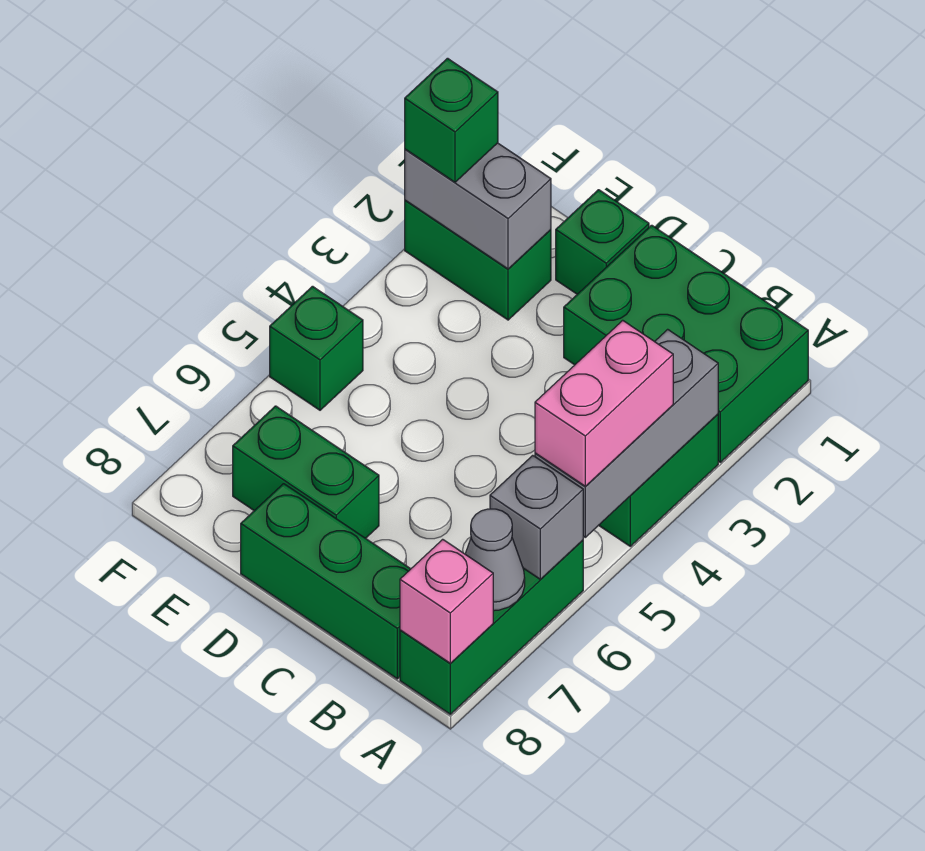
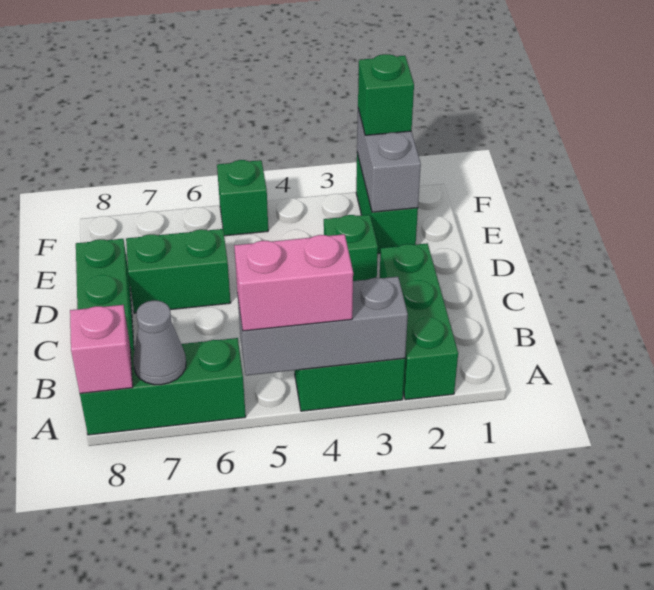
green 2x3 brick [564,225,808,462] -> green 1x3 brick [380,243,458,400]
grey 1x1 brick [490,455,583,580] -> none
green 1x1 brick [556,190,649,294] -> green 1x1 brick moved to [324,215,378,281]
green 1x2 brick [233,406,379,538] -> green 1x2 brick turned to [126,229,231,313]

